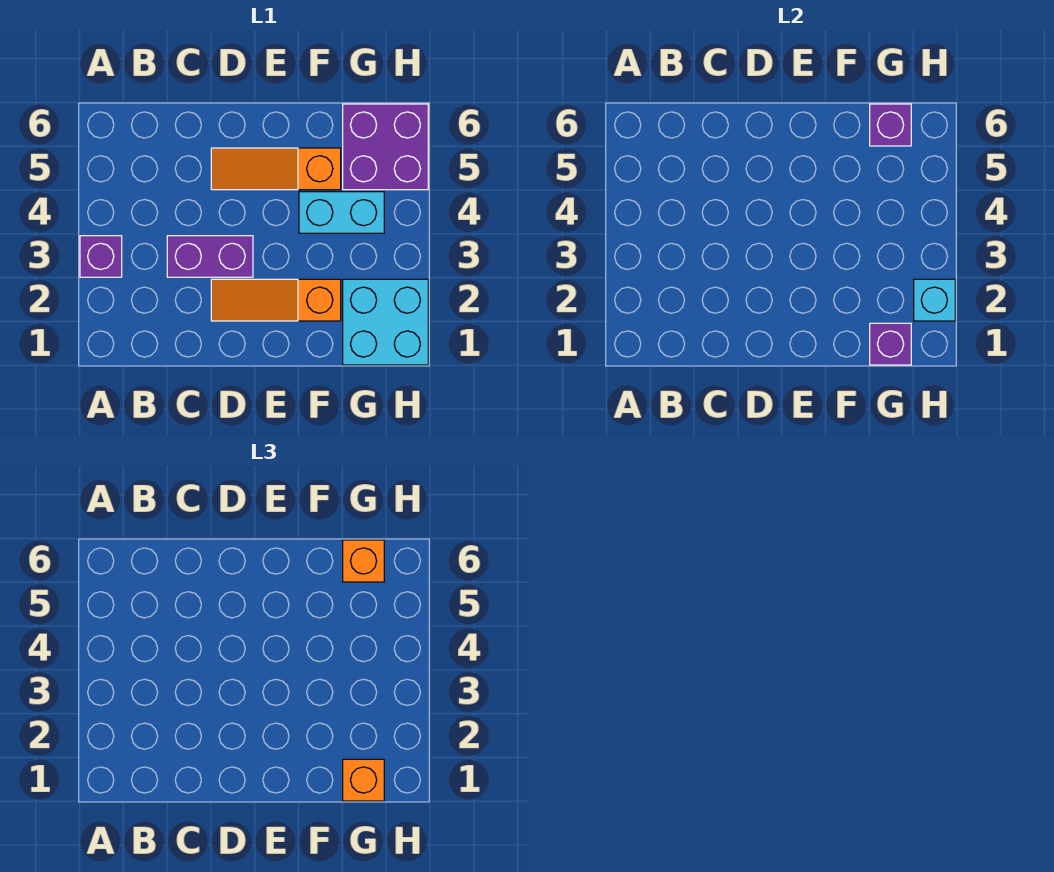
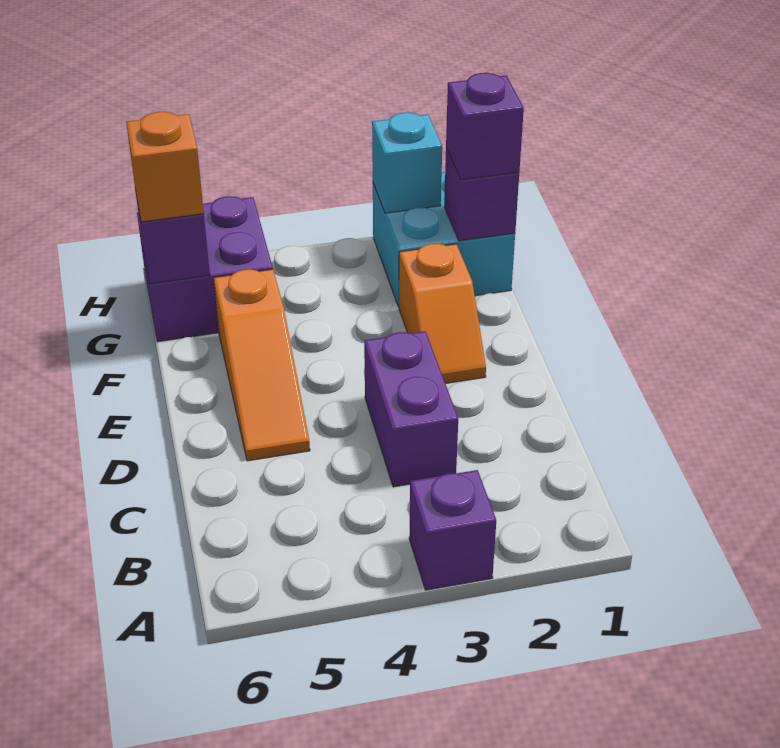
orange 1x3 slope [211,279,341,321] -> orange 1x2 slope [399,244,486,384]
cyan 1x2 brick [299,192,384,233] -> none
orange 1x1 brick [343,759,384,801] -> purple 1x1 brick [446,73,524,180]

